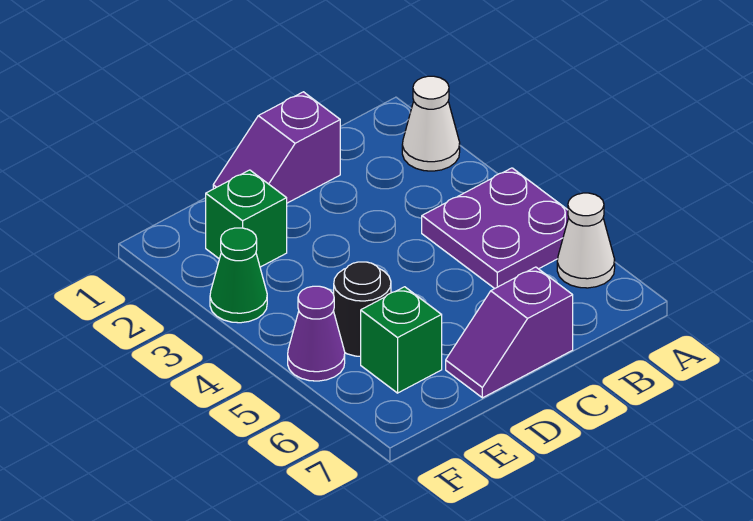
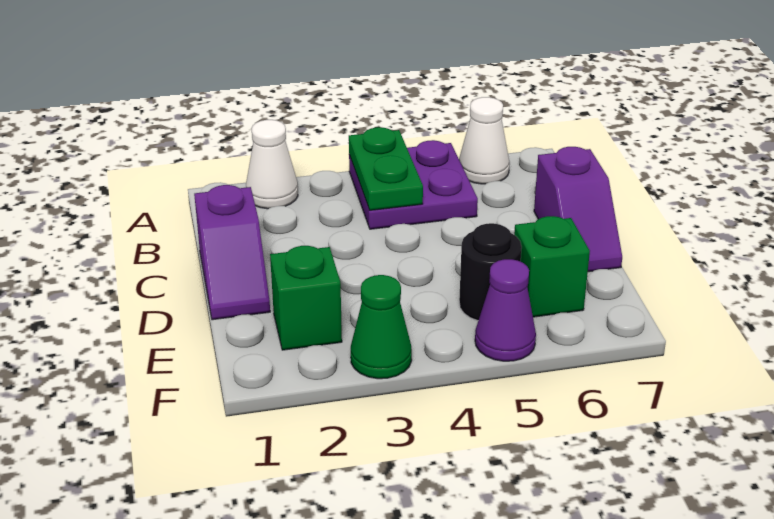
none -> green 1x2 plate [349,127,423,210]

